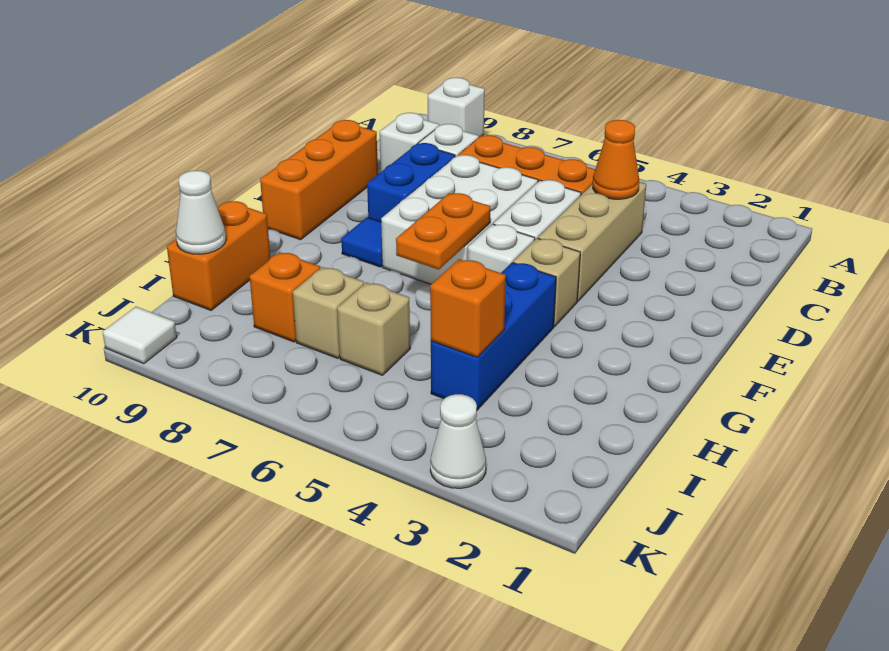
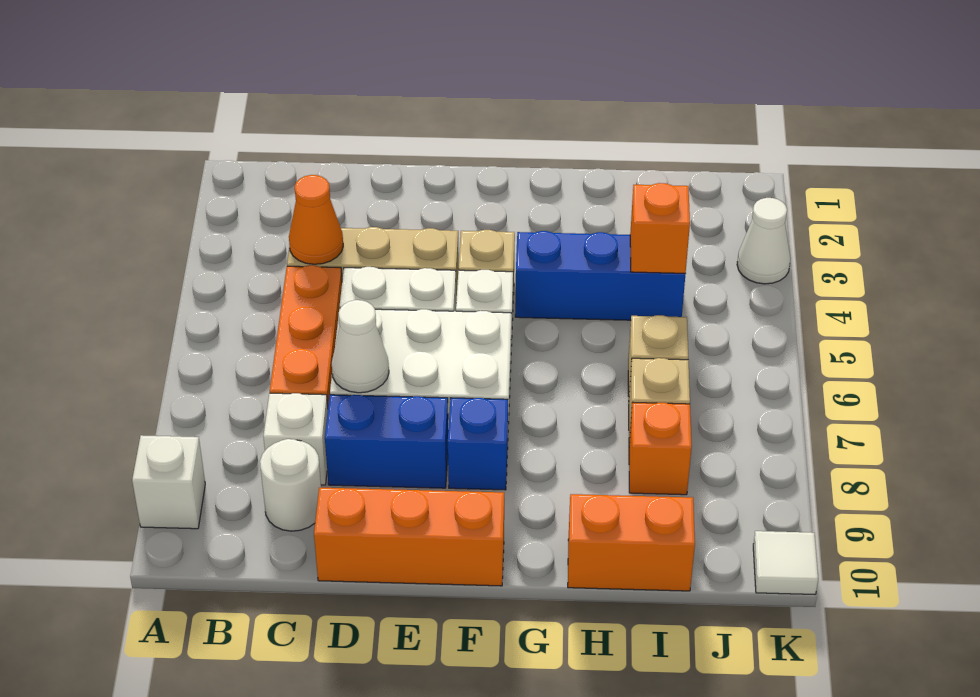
white 1x1 brick [380,113,439,172] -> white 1x1 round brick [260,439,321,531]
orange 1x2 plate [396,193,490,270] -> none
blue 1x1 tile [341,217,383,267] -> blue 1x1 brick [448,398,508,490]
white 1x1 cone [176,171,226,254] -> white 1x1 cone moved to [332,300,389,393]

